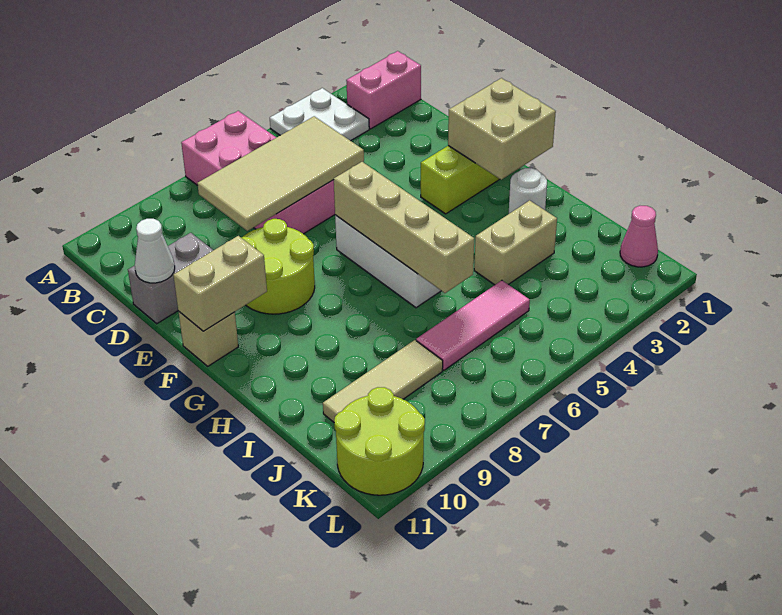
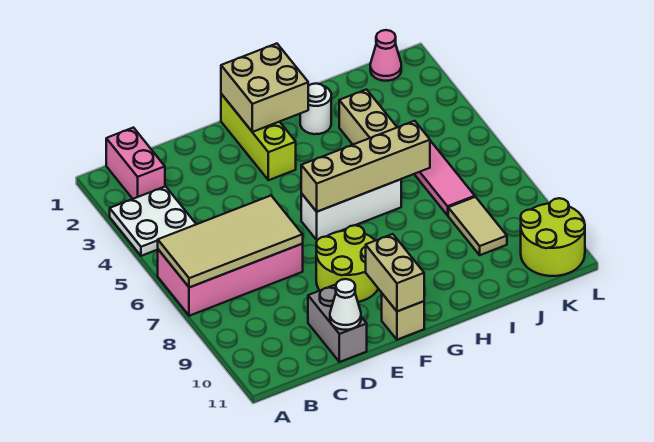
tan 2x4 tile [197,116,364,231] -> tan 2x4 tile turned to [158,196,303,288]
tan 1x3 tile [323,340,443,422] -> tan 1x2 tile [448,197,507,255]

